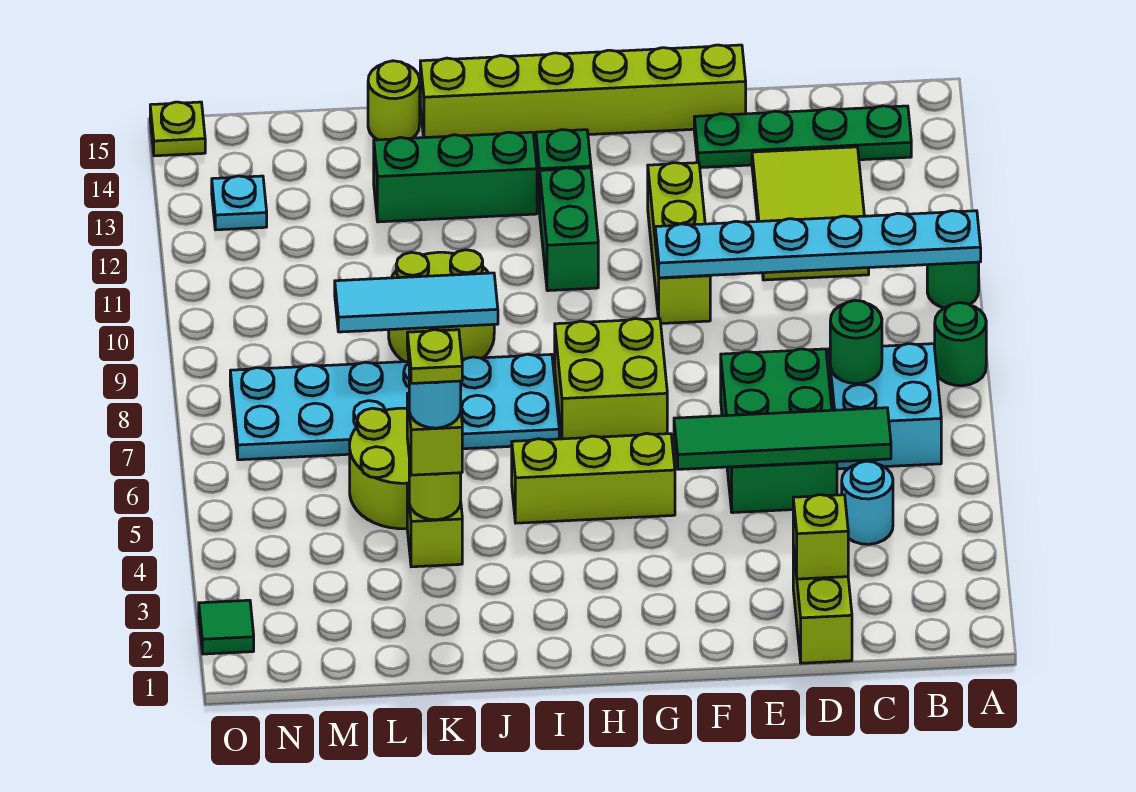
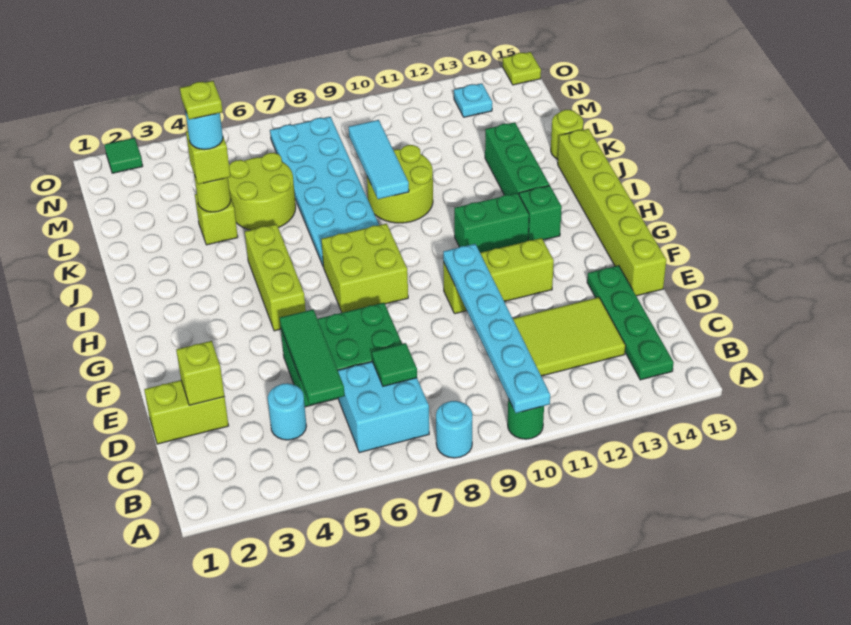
green 1x1 round brick [935,303,986,386] -> cyan 1x1 round brick [436,401,472,458]
green 1x4 tile [674,408,891,469] -> green 1x3 tile [280,310,345,405]
green 1x1 round brick [830,300,882,384] -> green 1x1 tile [372,343,417,386]

